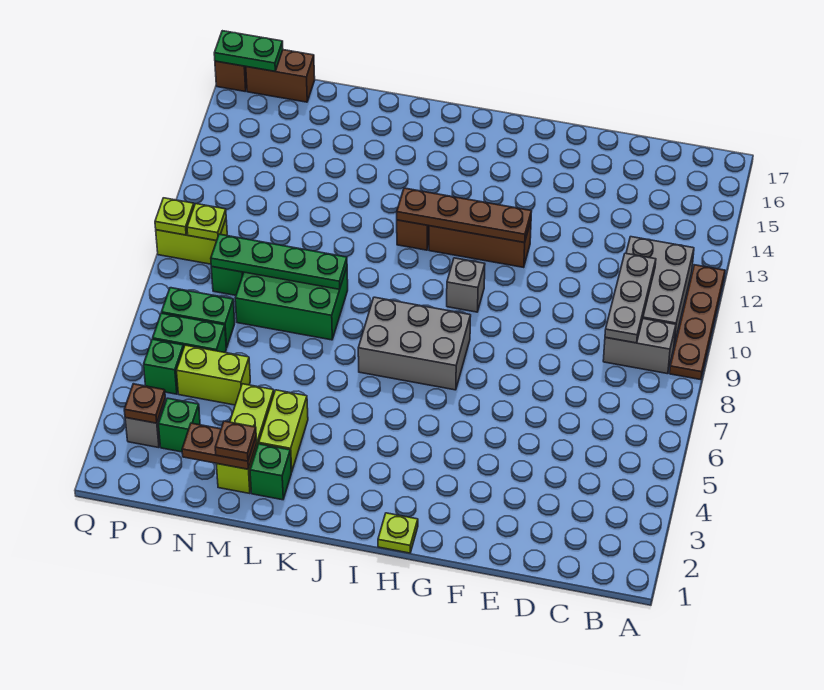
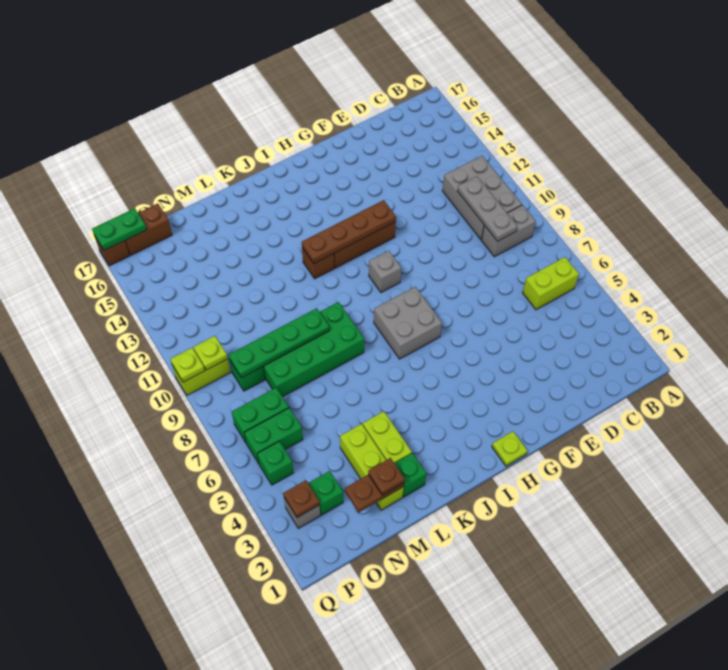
brown 1x4 plate [670,265,725,380] -> none
grey 2x3 brick [358,297,471,390] -> grey 2x2 brick [374,287,442,359]
green 2x3 brick [235,267,348,340] -> green 2x4 brick [263,302,364,397]
lime 1x2 brick [176,345,250,405] -> lime 1x2 brick moved to [523,257,579,310]

